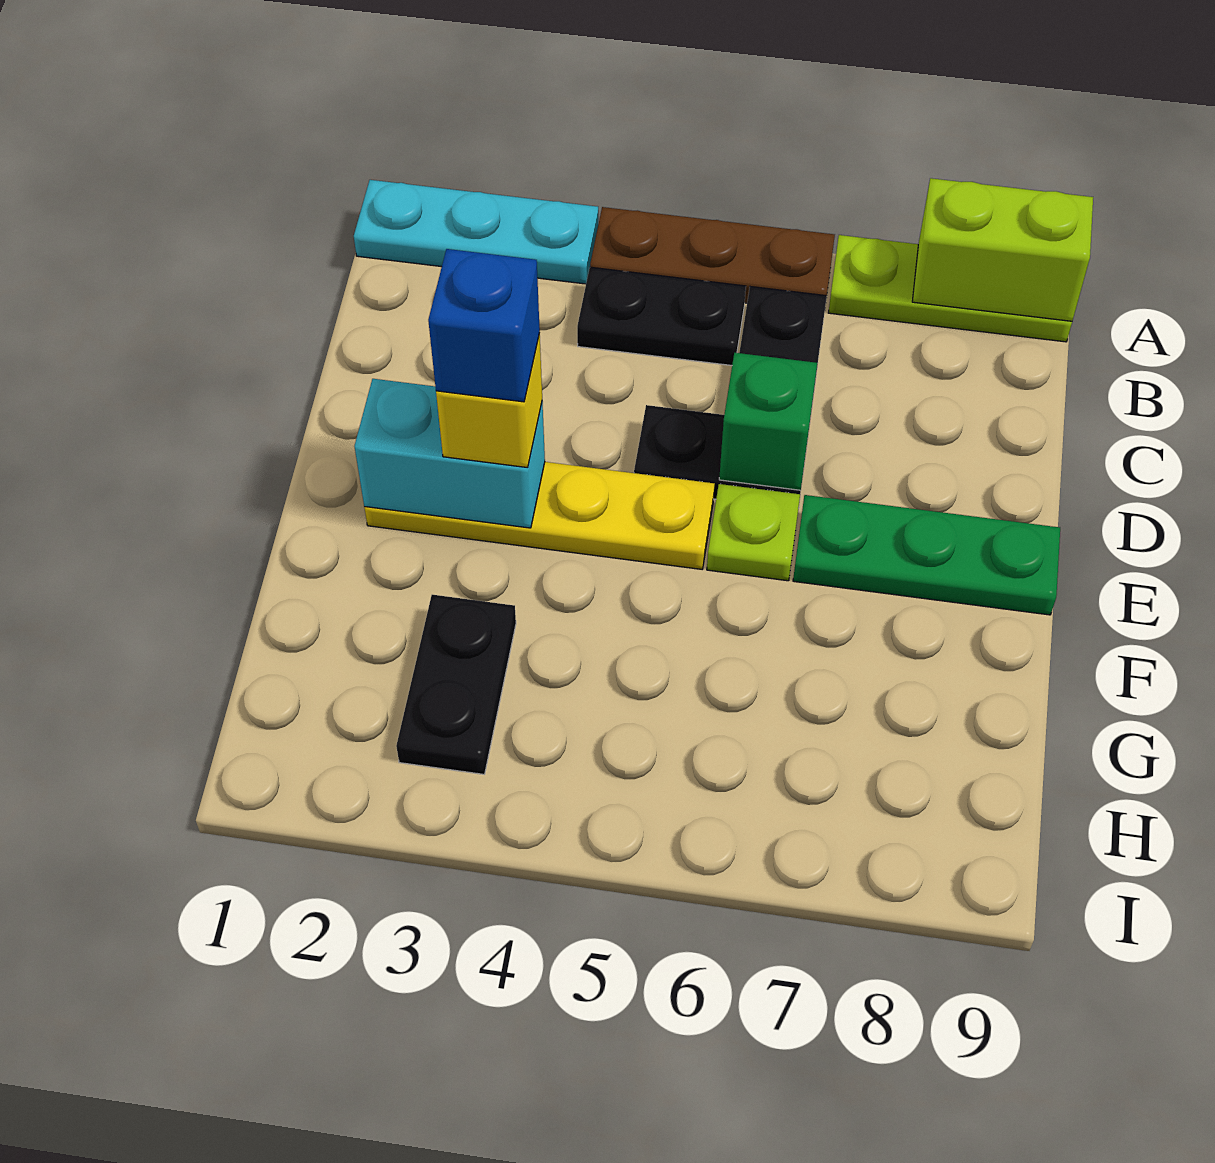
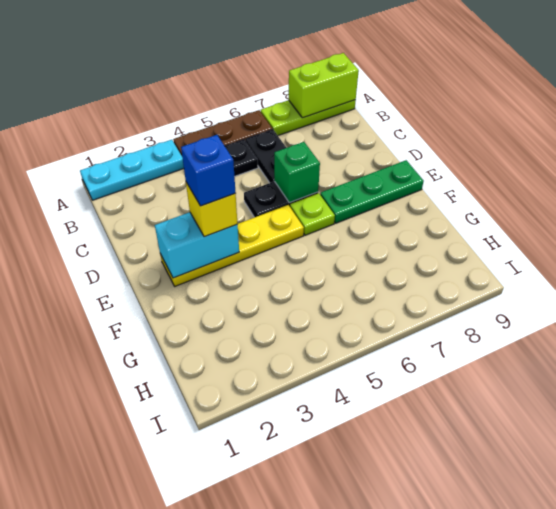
black 1x2 plate [396,595,516,774] -> none

